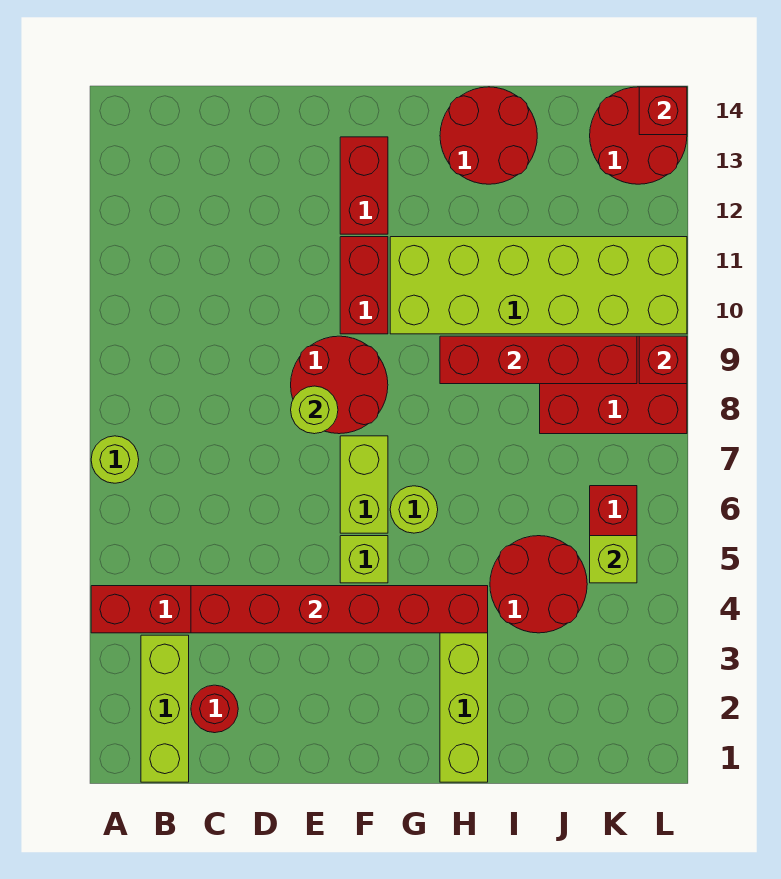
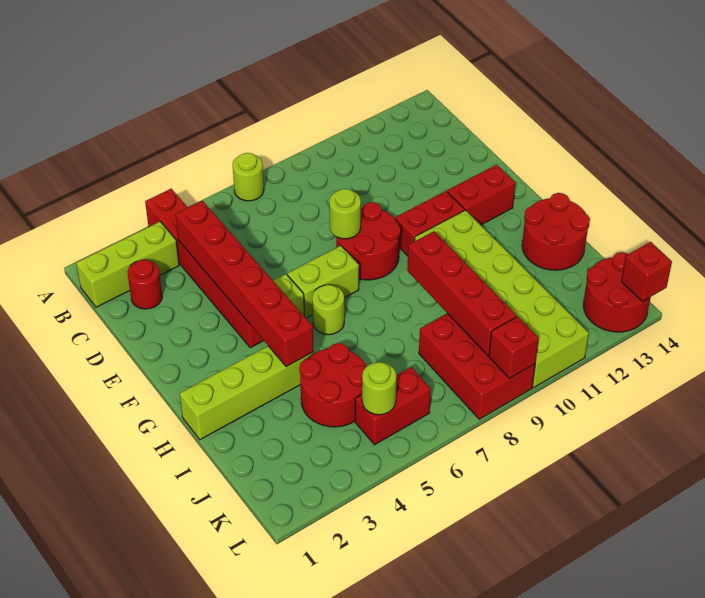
lime 1x1 brick [590,536,637,583] -> lime 1x1 round brick [362,362,396,415]

